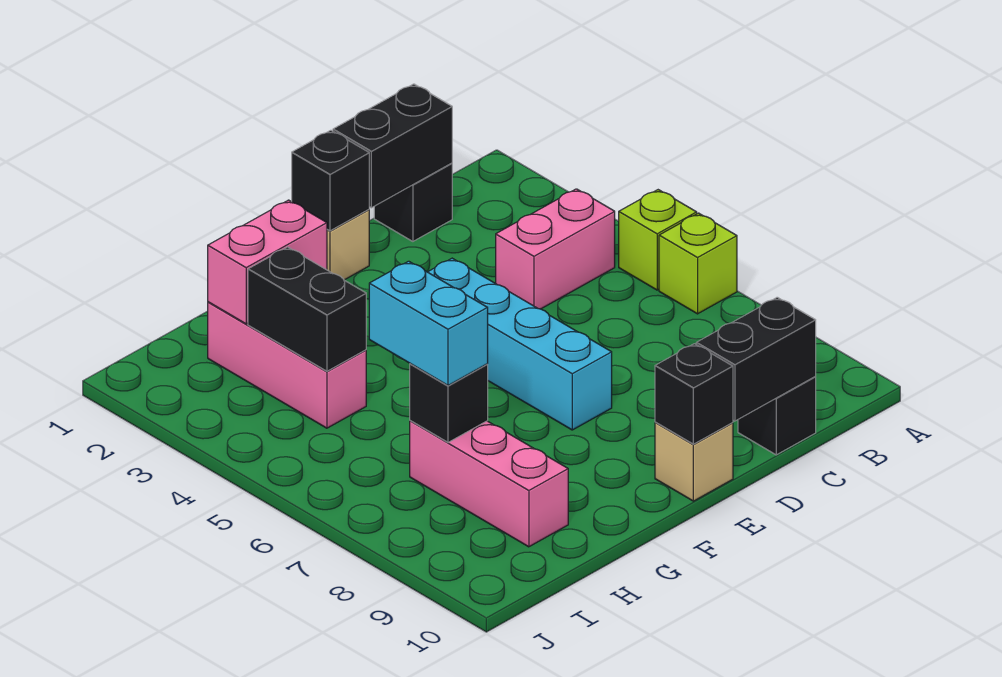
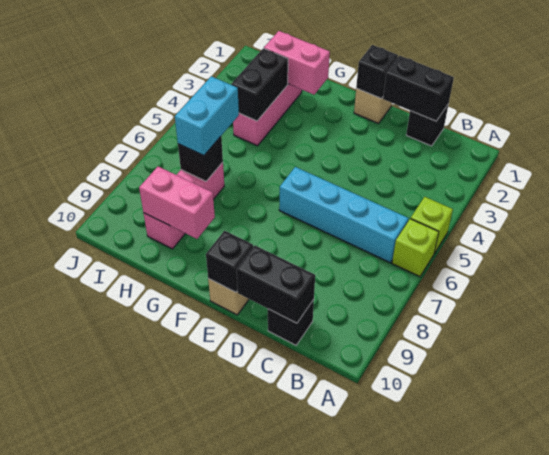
pink 1x2 brick [496,189,615,309] -> pink 1x2 brick moved to [139,167,215,239]
cyan 1x4 brick [428,258,612,430] -> cyan 1x4 brick turned to [279,167,408,263]

